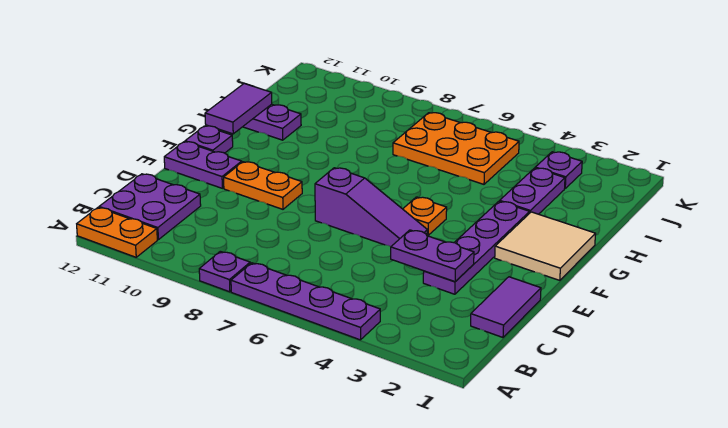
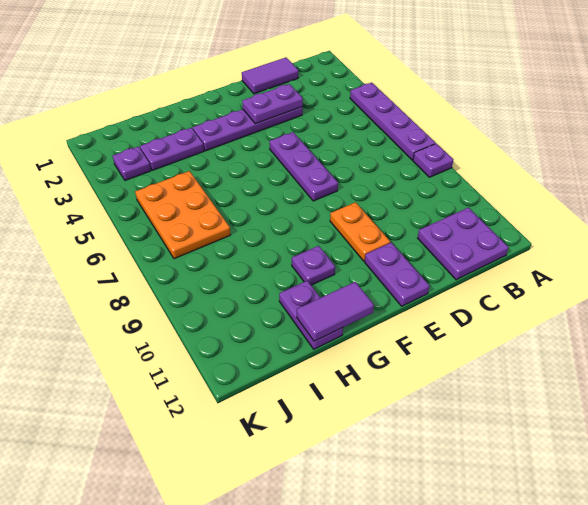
orange 1x2 plate [77,207,157,257] -> none
purple 1x2 plate [391,230,474,282] -> purple 1x2 plate turned to [242,84,303,124]
purple 1x3 slope [315,168,427,246] -> purple 1x3 plate [270,132,338,201]
tan 2x2 tile [495,212,595,280] -> none
orange 1x1 plate [403,197,447,235] -> none
purple 1x1 plate [185,126,233,153] -> purple 1x1 plate moved to [292,246,335,285]

